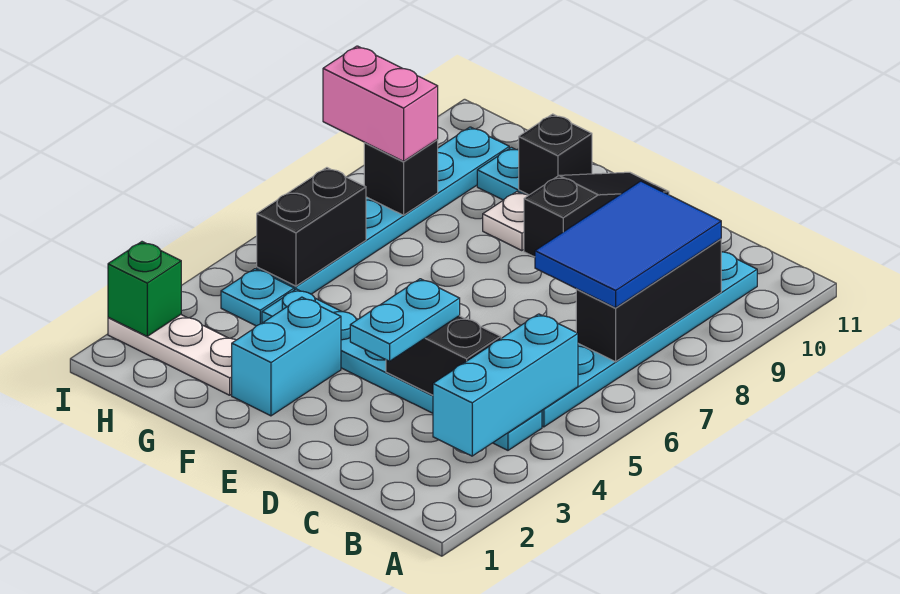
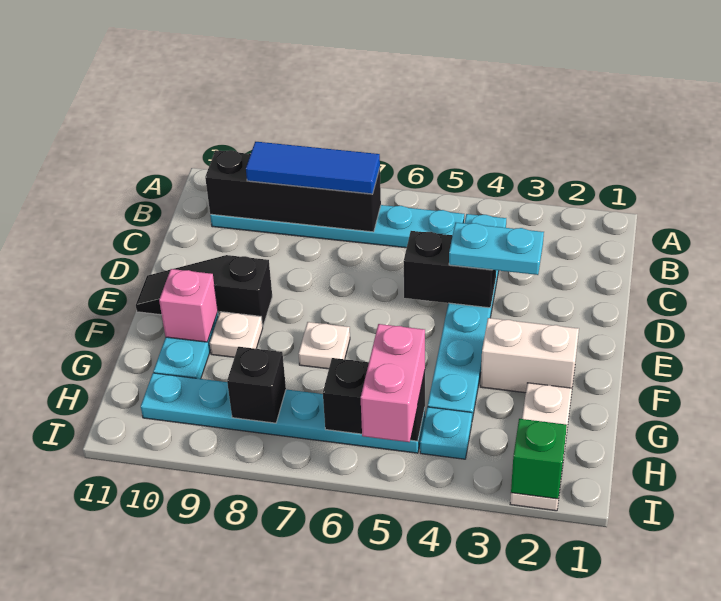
cyan 1x3 brick [433,314,578,456] -> none
black 1x3 brick [576,239,721,362] -> black 1x4 brick [205,150,381,232]
blue 2x3 tile [535,181,721,308] -> blue 1x3 tile [246,142,380,194]
black 1x2 brick [386,316,501,395] -> black 1x2 brick turned to [404,231,496,308]
cyan 1x2 brick [232,297,341,416] -> white 1x2 brick [481,318,579,393]
none -> white 1x1 plate [299,322,350,369]
black 1x1 brick [519,114,592,195] -> pink 1x1 brick [159,269,218,342]
pink 1x2 brick [323,46,438,161] -> pink 1x2 brick moved to [361,324,425,442]

